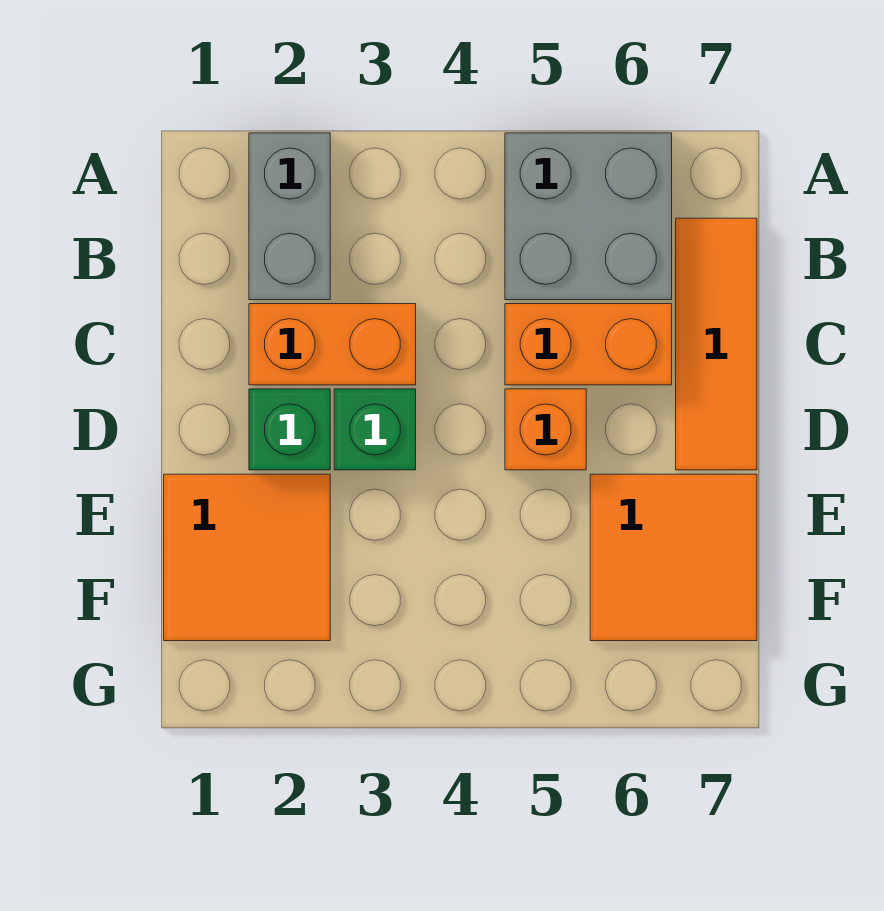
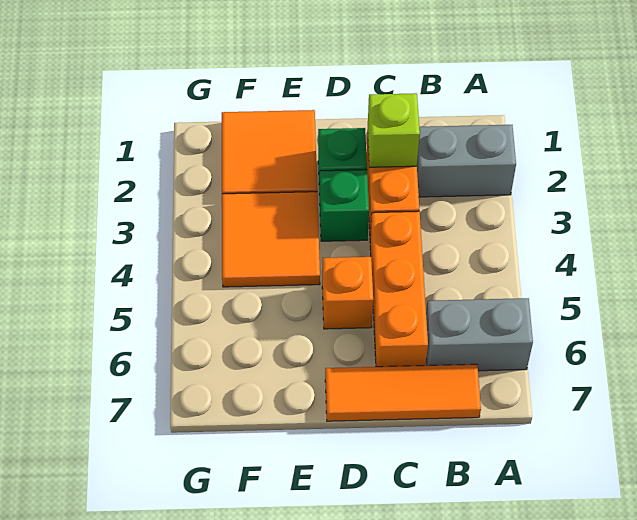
grey 2x2 brick [505,133,672,300] -> grey 1x2 brick [426,298,533,371]
none -> lime 1x1 brick [368,93,420,167]
orange 1x2 brick [505,304,672,385] -> orange 1x3 brick [370,211,428,367]
orange 2x2 tile [590,474,757,641] -> orange 2x2 tile moved to [222,192,320,287]

